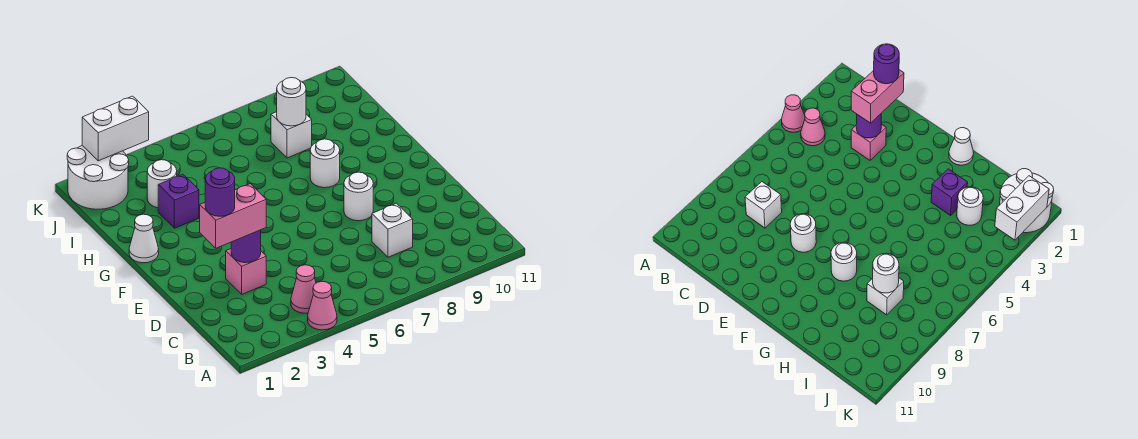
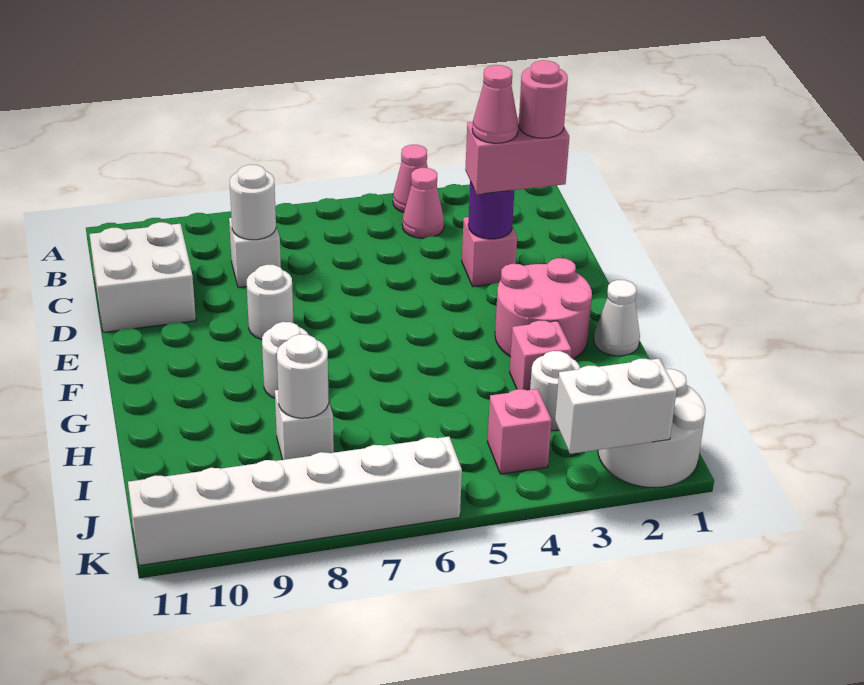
none -> white 1x1 round brick [230,165,276,240]
none -> white 2x2 brick [89,222,196,332]
purple 1x1 round brick [205,168,235,216] -> pink 1x1 round brick [519,60,568,138]
none -> pink 1x1 cone [472,65,518,143]
none -> pink 2x2 round brick [495,258,592,359]
purple 1x1 brick [158,174,199,228] -> pink 1x1 brick [510,321,572,390]
none -> pink 1x1 brick [487,389,552,474]
none -> white 1x6 brick [128,437,462,566]

